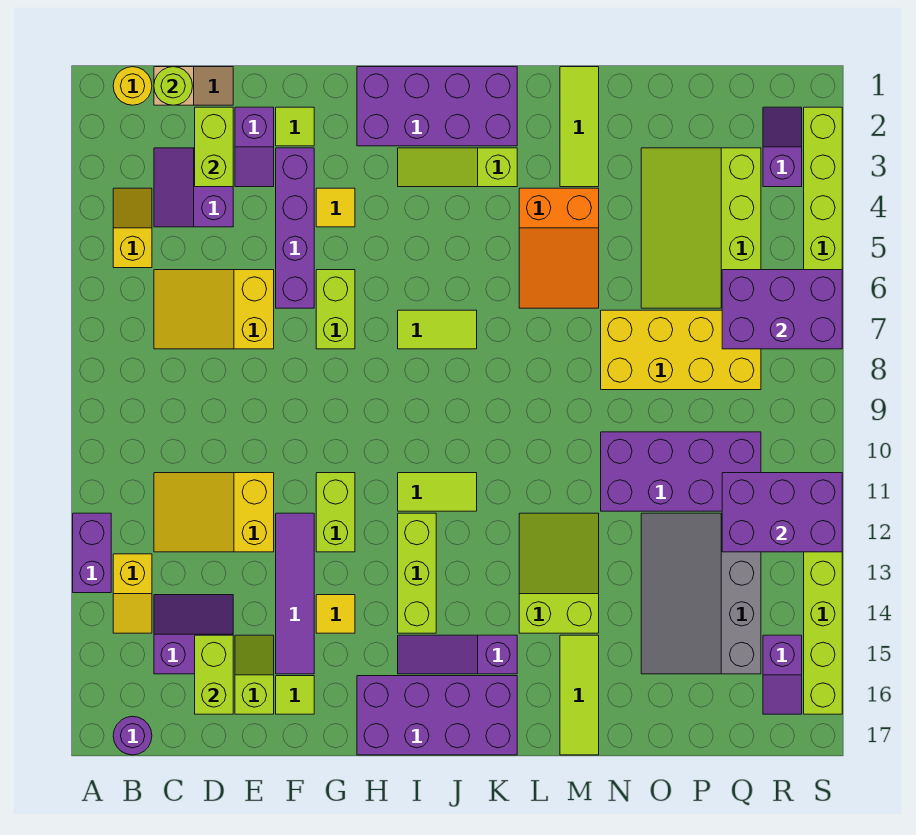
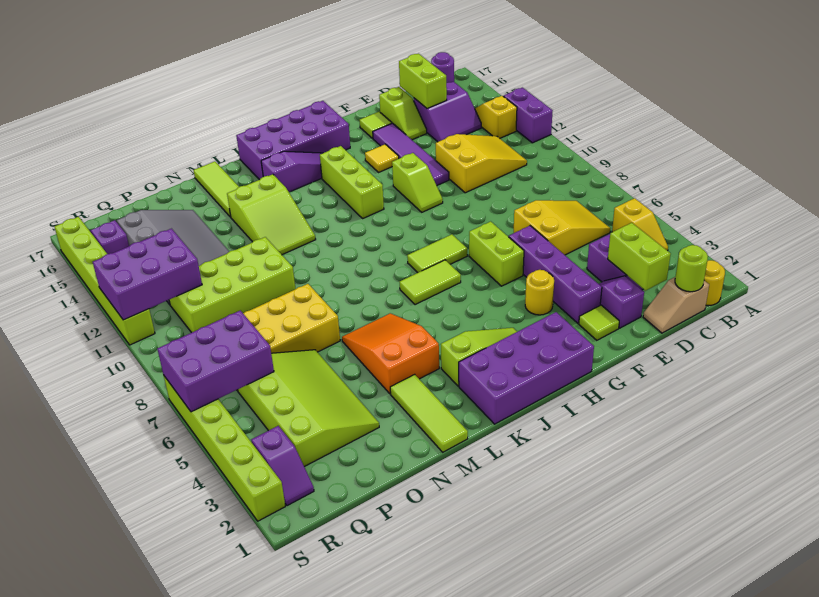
yellow 1x1 tile [316,188,355,227] -> yellow 1x1 round brick [525,270,554,315]
lime 1x2 brick [316,473,355,552] -> lime 1x2 slope [392,153,443,212]
lime 1x2 tile [398,473,477,511] -> lime 1x2 tile moved to [407,234,467,273]
purple 2x4 brick [601,432,761,511] -> lime 2x4 brick [169,237,295,333]

